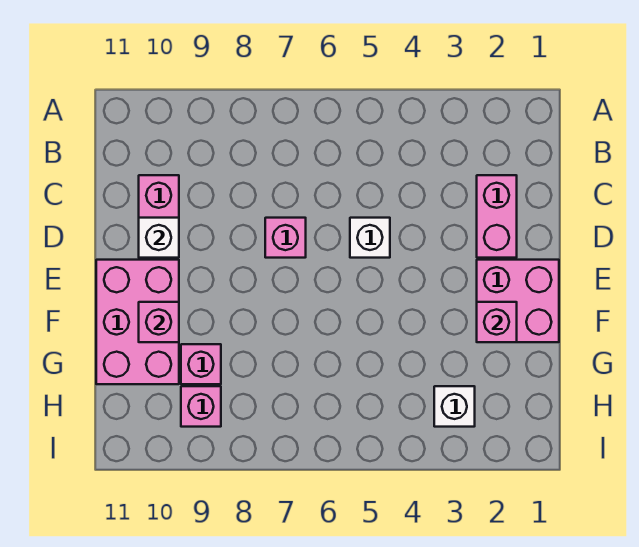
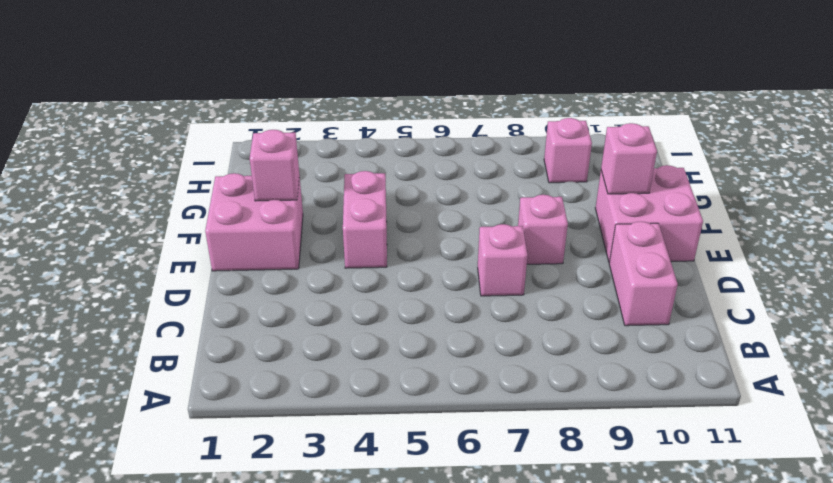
pink 1x2 brick [477,175,517,258] -> pink 1x2 brick moved to [343,171,387,268]
white 1x1 brick [350,218,390,258] -> none
white 1x1 brick [139,218,179,258] -> none
pink 2x3 brick [96,260,179,384] -> pink 2x2 brick [595,165,703,262]
pink 1x1 brick [181,344,221,384] -> pink 1x1 brick moved to [518,195,568,264]
white 1x1 brick [434,386,475,427] -> none

